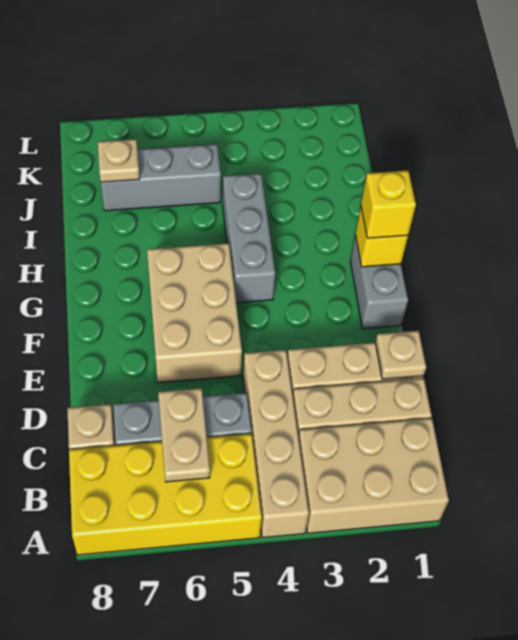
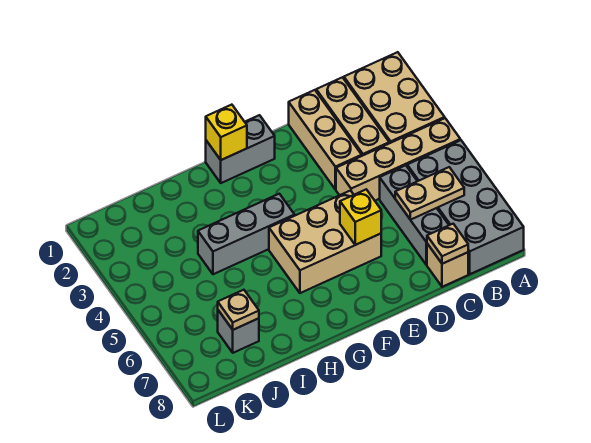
yellow 2x4 brick [69,434,262,555] -> grey 2x4 brick [407,140,524,274]
tan 1x1 plate [375,331,426,379] -> tan 1x1 plate moved to [427,224,468,264]
yellow 1x1 brick [361,170,416,238] -> yellow 1x1 brick moved to [340,189,381,245]
grey 1x3 brick [101,144,221,211] -> grey 1x1 brick [218,310,259,353]

